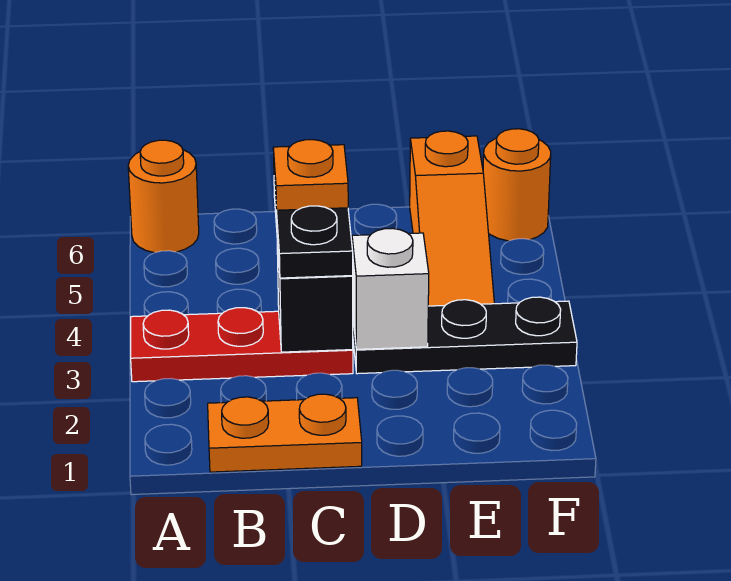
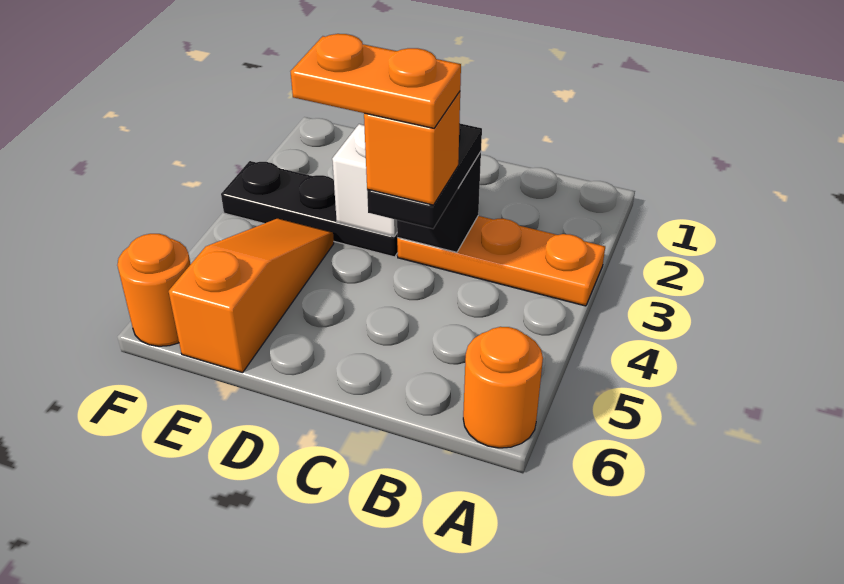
red 1x3 plate [131,308,353,382] -> orange 1x3 plate [397,216,605,306]
orange 1x2 plate [208,394,362,472] -> orange 1x2 plate moved to [290,34,461,128]
orange 1x1 plate [273,140,348,210] -> orange 1x1 brick [364,92,460,205]

